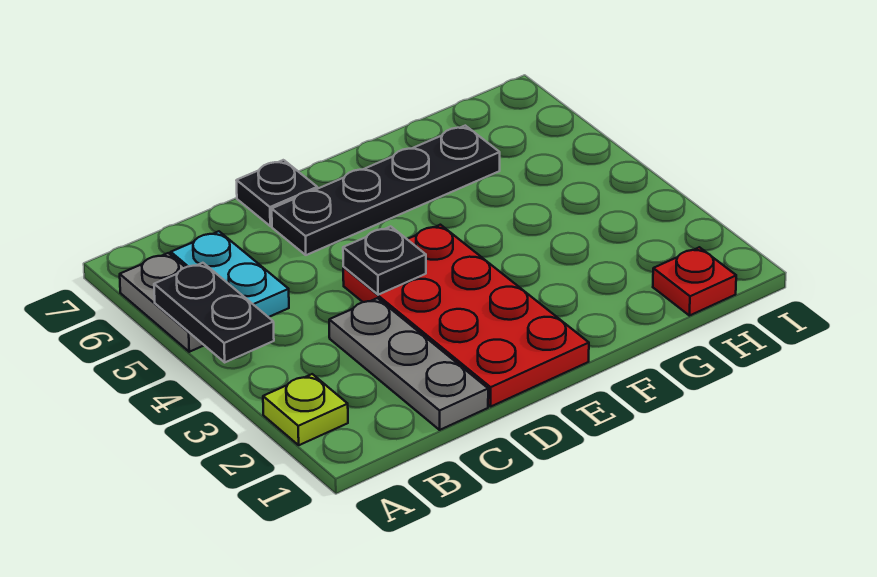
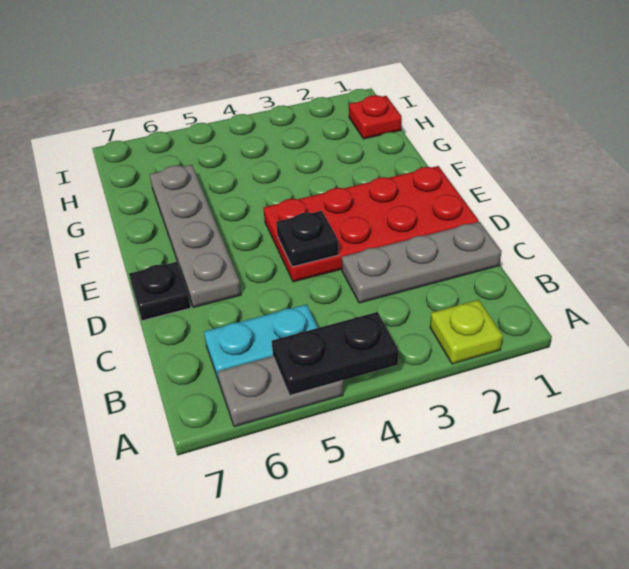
black 1x4 plate [272,126,500,255] -> grey 1x4 plate [150,165,241,308]

